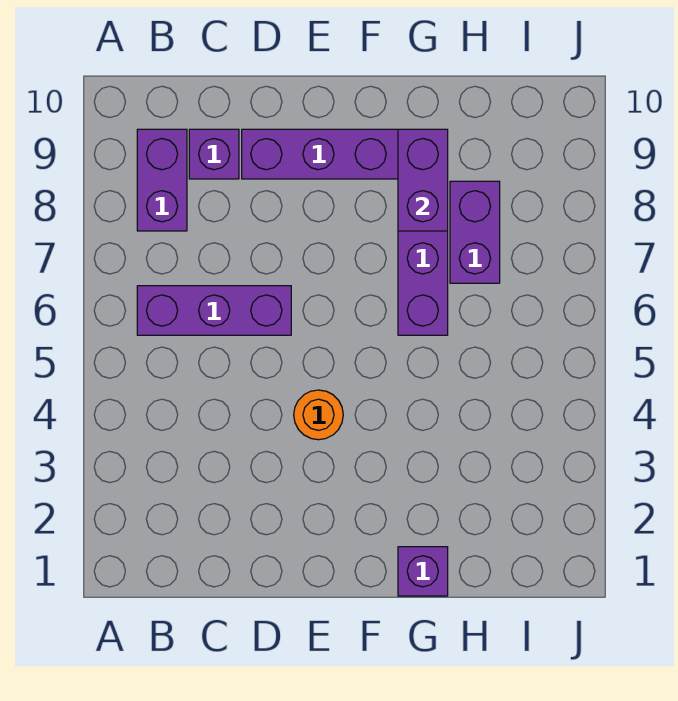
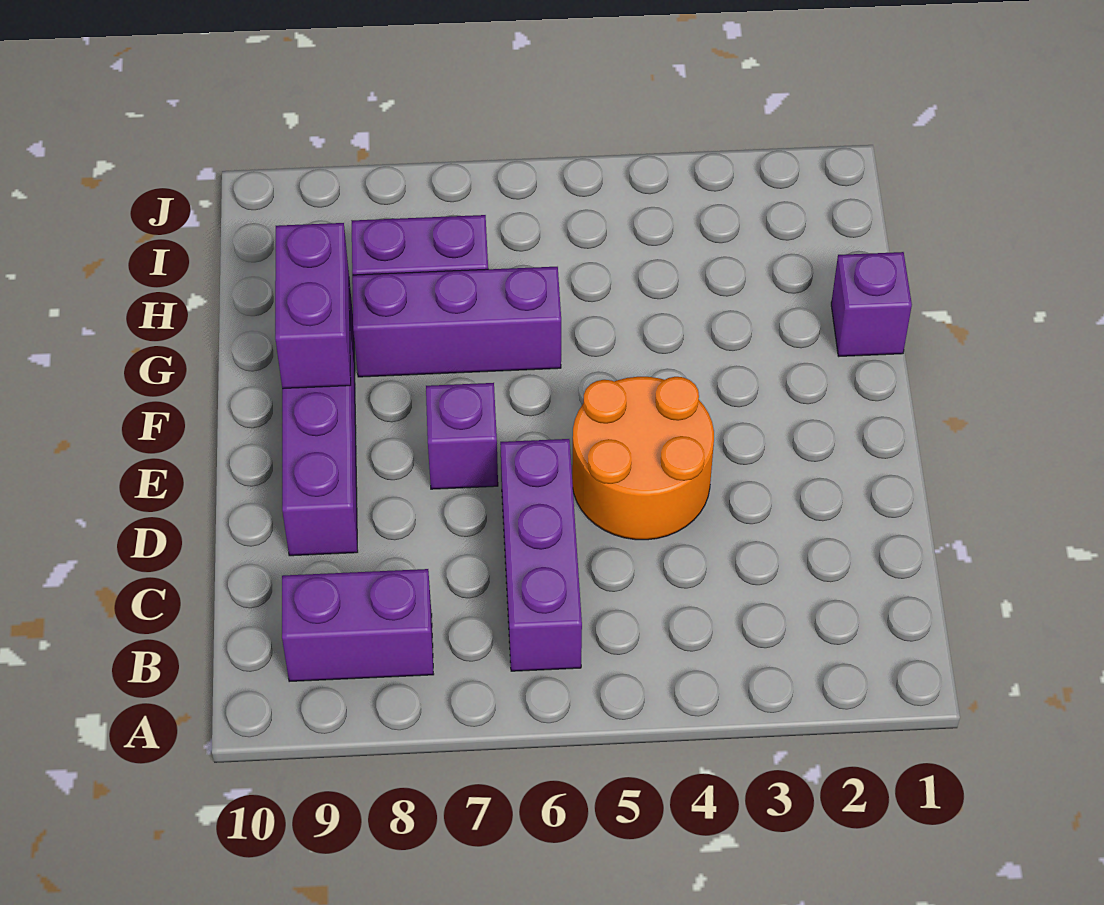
purple 1x1 brick [189,129,239,179] -> purple 1x1 brick moved to [426,383,498,489]
orange 1x1 round brick [294,390,343,440] -> orange 2x2 round brick [572,377,714,540]
purple 1x2 brick [398,129,448,231] -> purple 1x2 brick turned to [275,223,351,389]

